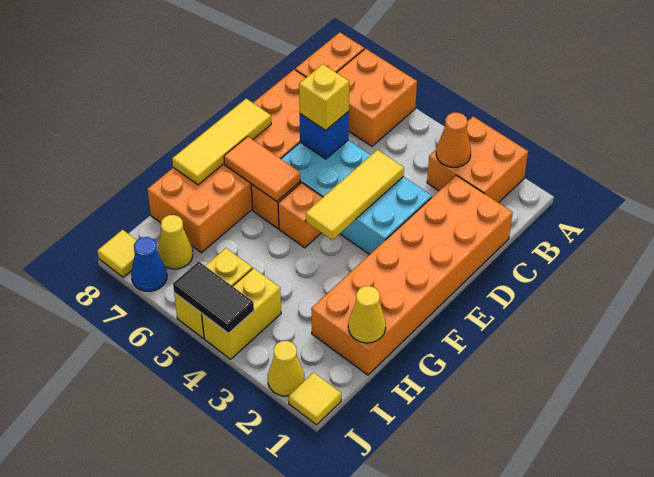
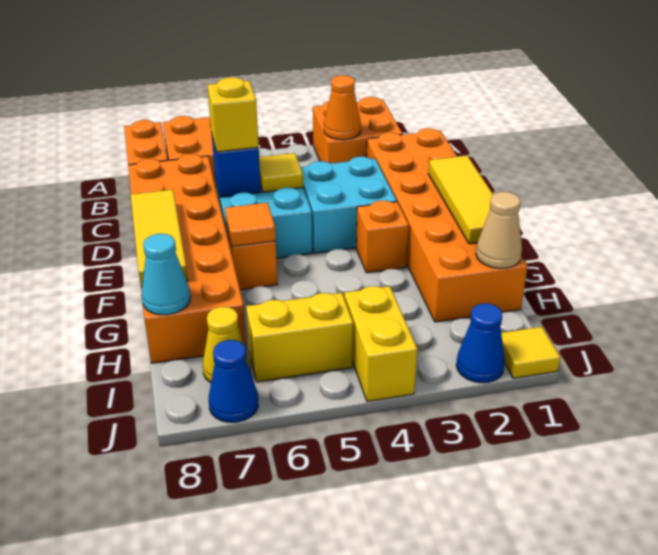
yellow 1x3 tile [305,150,404,240] -> yellow 1x3 tile moved to [428,156,493,244]
orange 1x1 brick [278,183,323,248] -> orange 1x1 brick moved to [356,201,409,273]
orange 1x2 tile [224,136,300,201] -> orange 1x1 tile [225,203,276,247]
yellow 1x1 cone [348,286,386,343] -> tan 1x1 cone [476,192,522,268]
none -> cyan 1x1 cone [141,234,191,315]
yellow 1x2 brick [174,248,252,338] -> yellow 1x2 brick turned to [246,293,353,382]
yellow 1x1 cone [268,341,304,396] -> blue 1x1 cone [456,303,505,383]
black 1x2 tile [173,262,254,333] -> none
yellow 1x1 tile [97,230,137,277] -> yellow 1x1 tile moved to [259,153,303,192]

